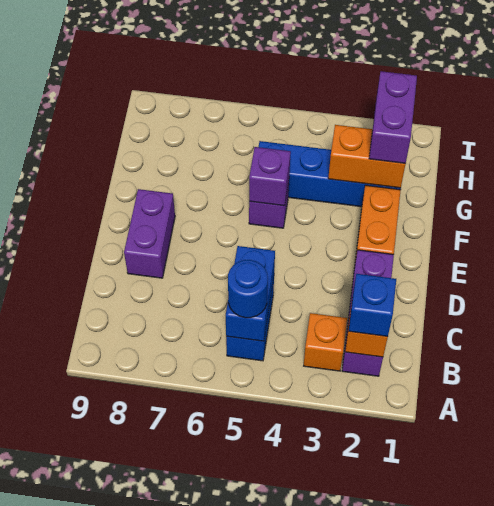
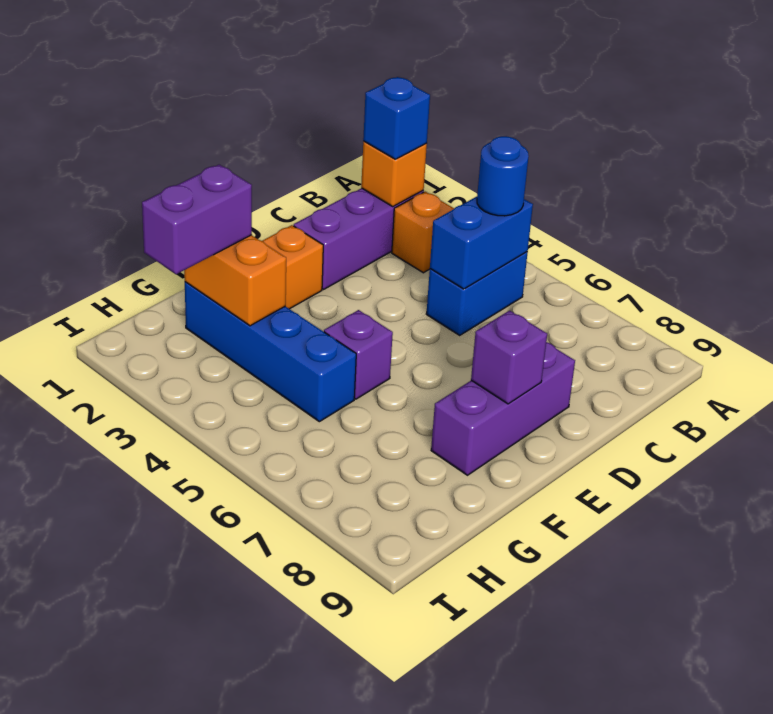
purple 1x2 brick [124,189,175,278] -> purple 1x3 brick [431,342,575,475]
purple 1x1 brick [249,147,291,206] -> purple 1x1 brick moved to [471,311,547,404]

